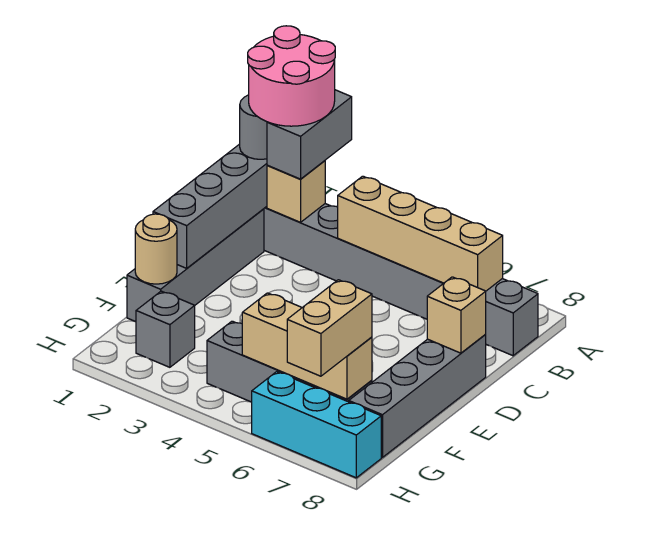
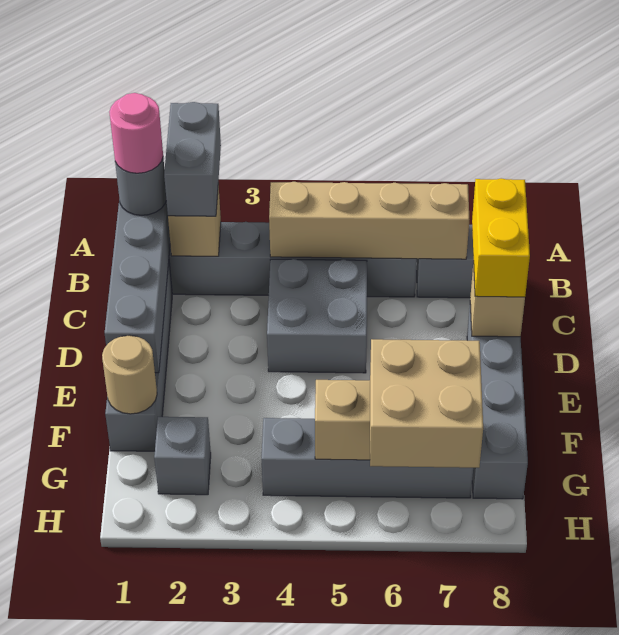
pink 2x2 round brick [248,26,335,126] -> pink 1x1 round brick [109,93,163,173]
none -> grey 2x2 brick [267,259,367,373]
none -> yellow 1x2 brick [472,178,530,297]
tan 1x2 brick [287,280,372,376] -> tan 2x2 brick [370,339,483,468]
cyan 1x3 brick [252,372,381,478] -> none

